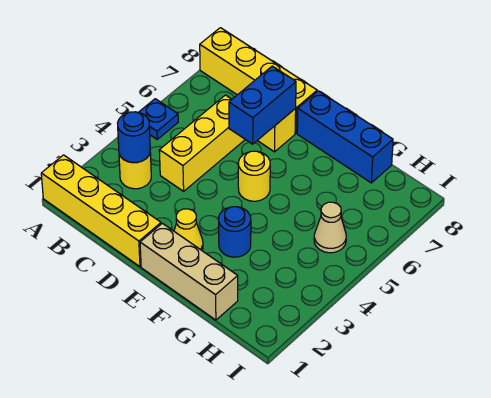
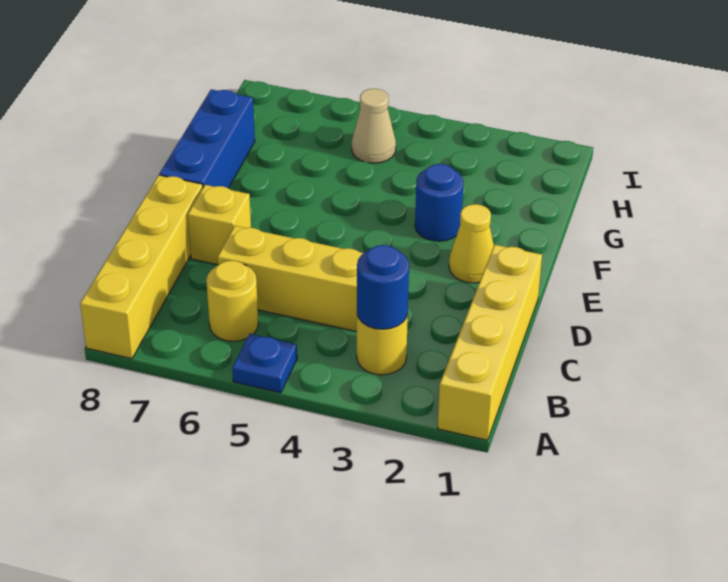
blue 1x2 brick [229,66,296,144] -> none
tan 1x3 brick [140,223,238,320] -> none
yellow 1x1 round brick [238,151,270,201] -> yellow 1x1 round brick moved to [206,261,258,341]

